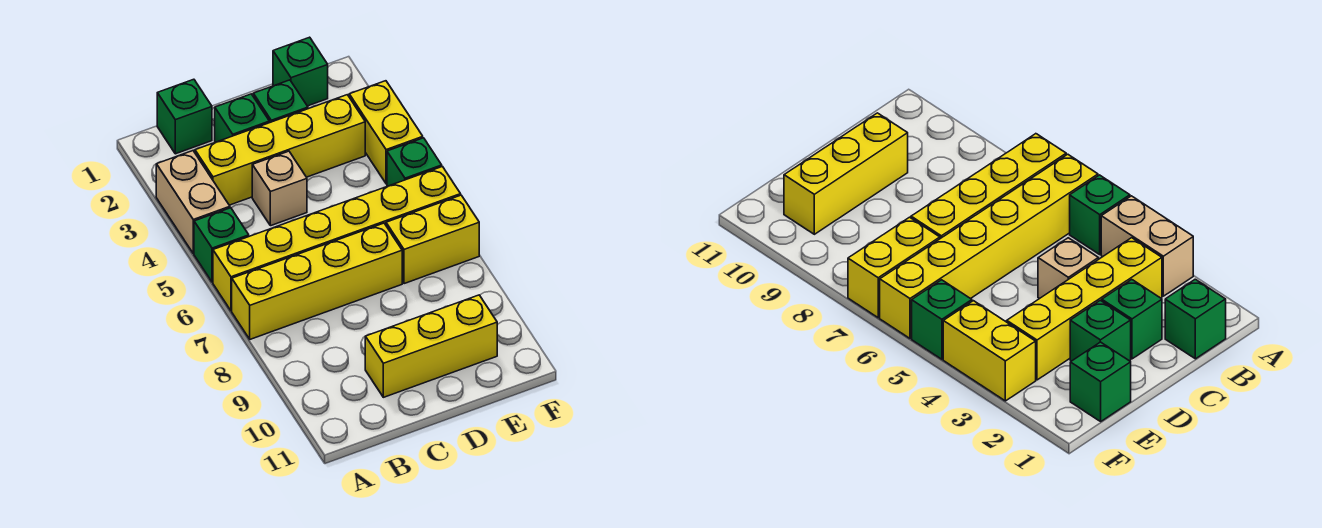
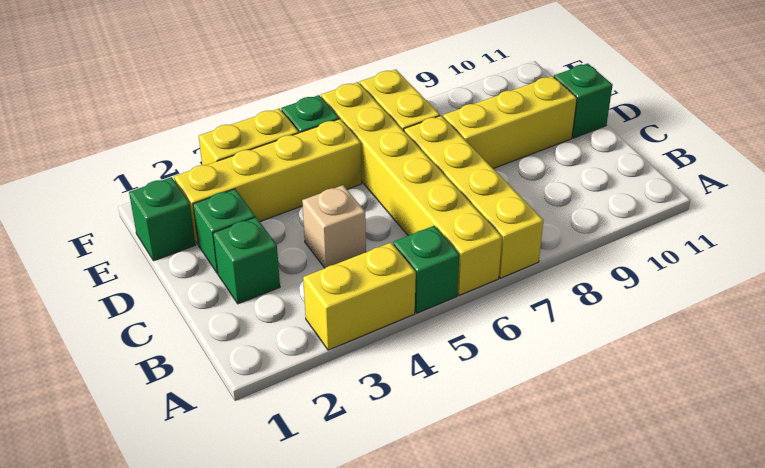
tan 1x2 brick [156,151,230,254] -> yellow 1x2 brick [303,243,416,350]
green 1x1 brick [157,79,212,154] -> green 1x1 brick moved to [554,63,613,138]
yellow 1x4 brick [195,95,365,205] -> yellow 1x4 brick turned to [174,119,362,244]
yellow 1x3 brick [365,295,497,397] -> yellow 1x3 brick turned to [443,76,577,169]

